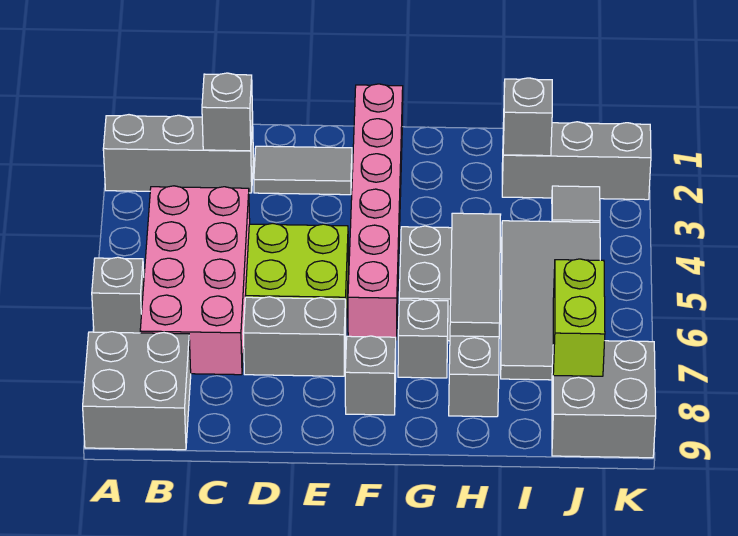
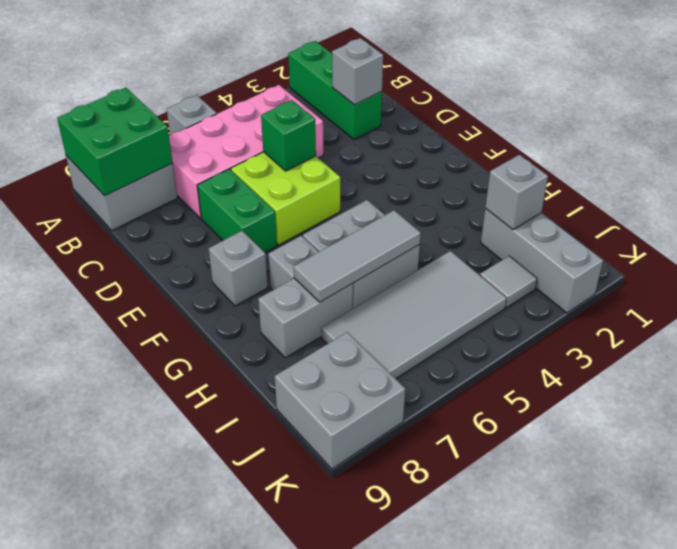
grey 1x3 brick [103,115,254,193] -> green 1x3 brick [288,41,382,140]
none -> green 2x2 brick [57,88,173,196]
grey 1x2 tile [254,146,352,195] -> none
none -> green 1x1 brick [261,100,316,171]
grey 1x2 brick [243,297,346,376] -> green 1x2 brick [197,169,277,252]
pink 1x6 brick [348,84,403,340] -> none
lime 1x2 brick [553,259,605,376] -> none

